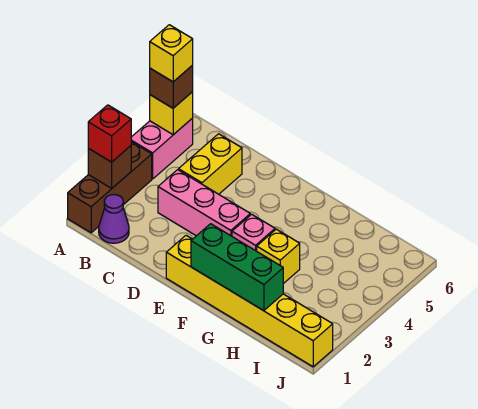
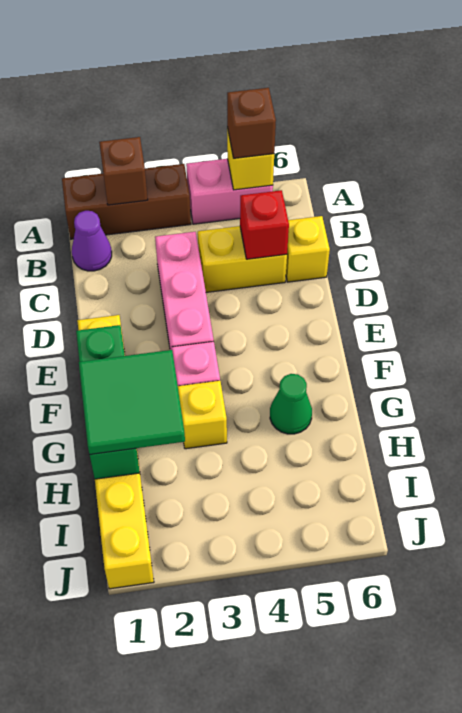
red 1x1 brick [88,105,131,162] -> red 1x1 brick moved to [240,190,289,259]
yellow 1x1 brick [150,25,193,82] -> yellow 1x1 brick moved to [286,216,330,282]
none -> green 2x2 tile [79,350,185,454]
none -> green 1x1 cone [270,374,312,434]

